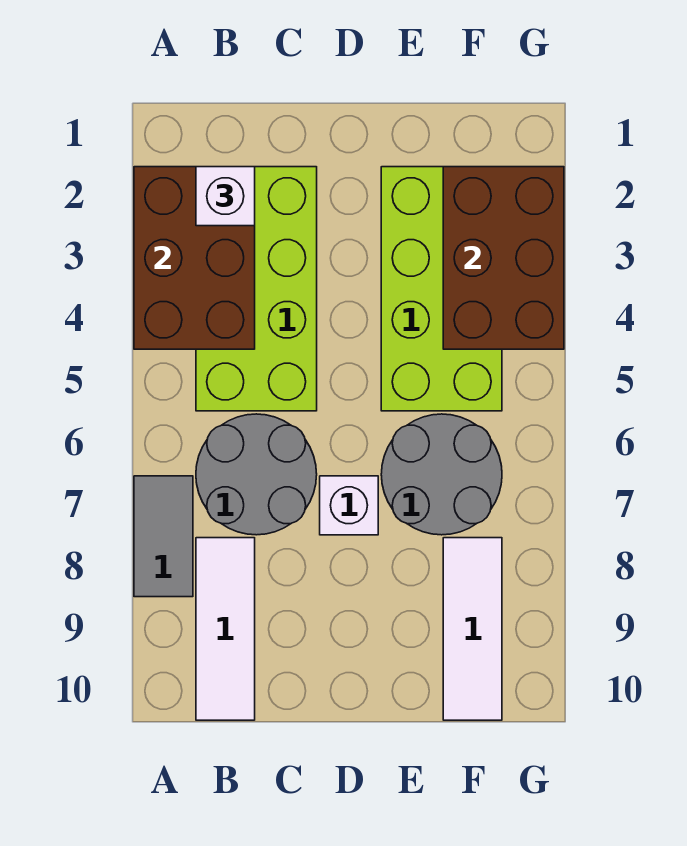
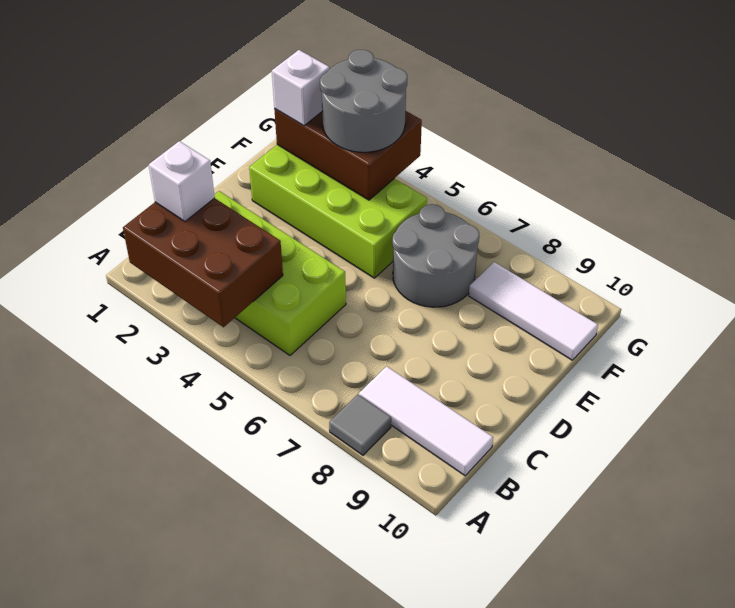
grey 1x2 tile [134,476,193,597] -> grey 1x1 tile [329,394,391,455]
grey 2x2 round brick [196,414,317,535] -> grey 2x2 round brick moved to [320,50,407,152]
white 1x1 brick [320,476,378,535] -> white 1x1 brick moved to [272,50,330,126]

